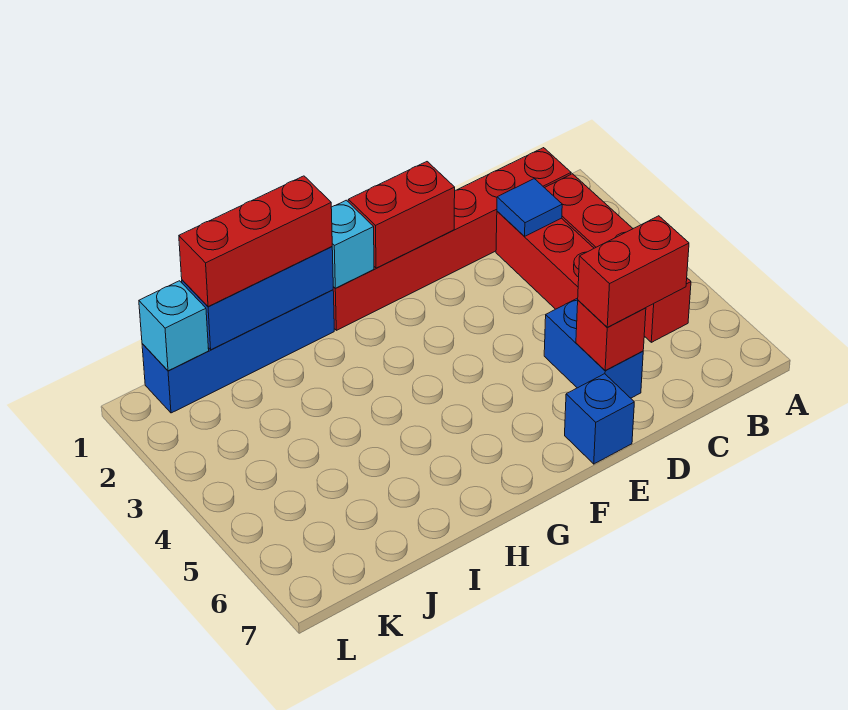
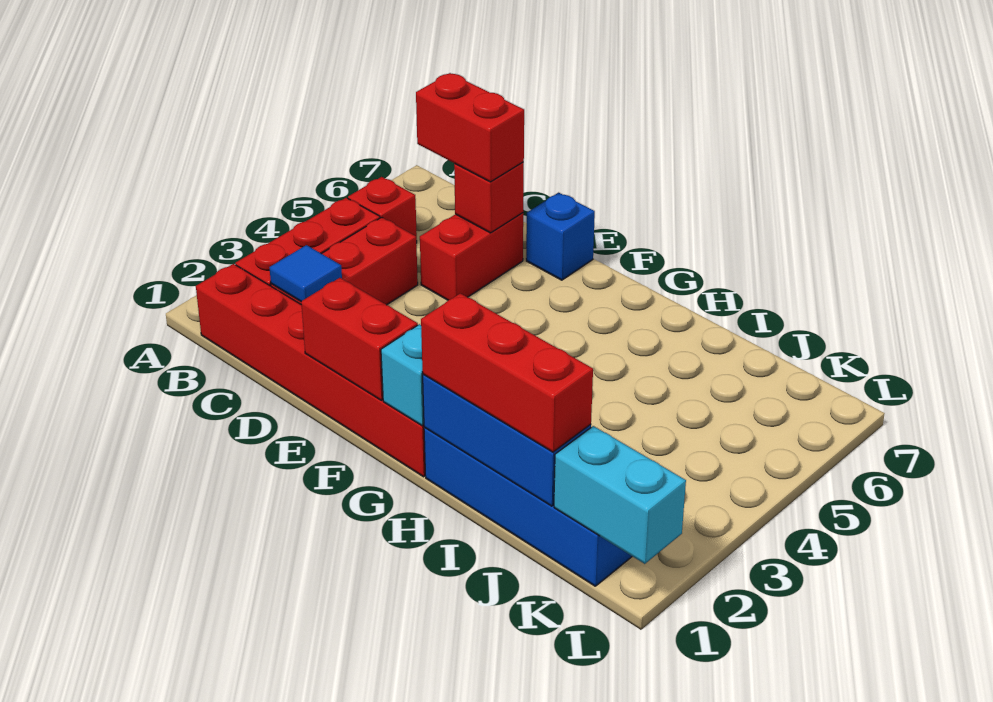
blue 1x2 brick [544,298,643,398] -> red 1x2 brick [420,213,523,300]
cyan 1x1 brick [139,281,209,371] -> cyan 1x2 brick [554,426,686,564]

